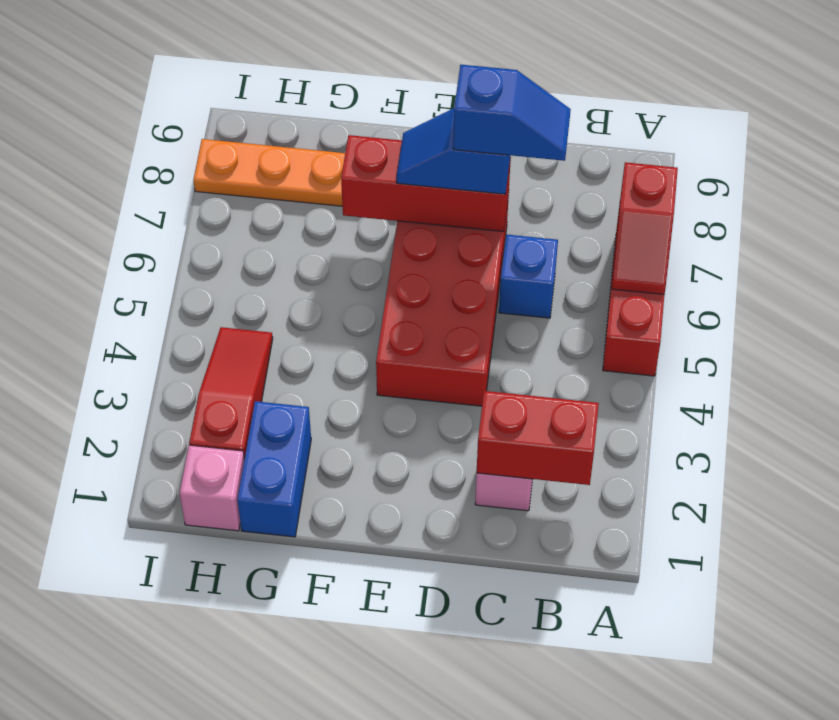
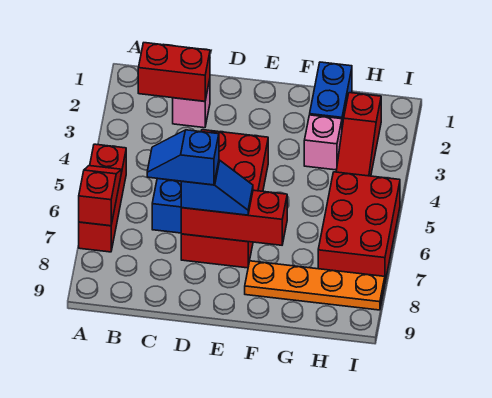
pink 1x1 brick [180,445,244,531] -> pink 1x1 brick moved to [304,115,342,170]
none -> red 2x3 brick [318,172,400,282]

